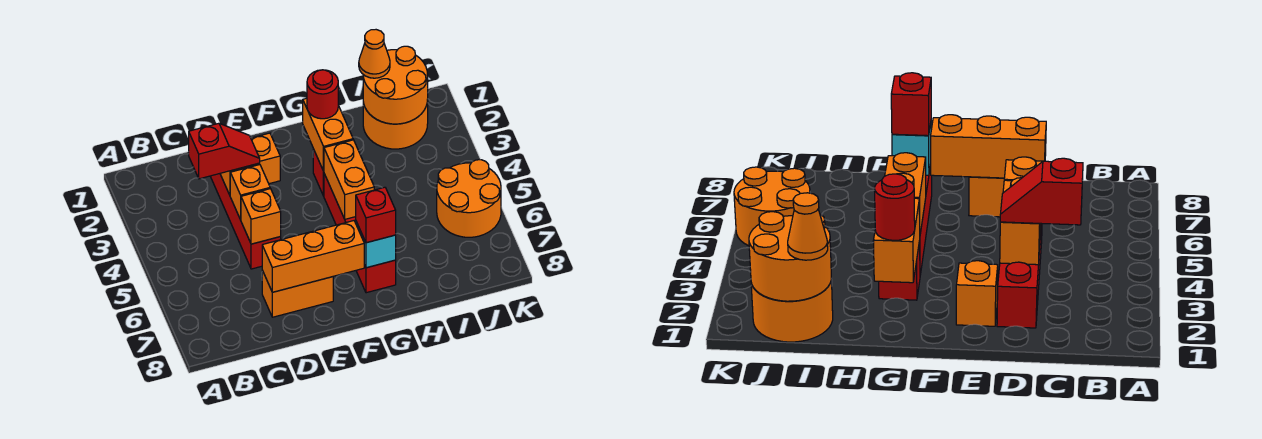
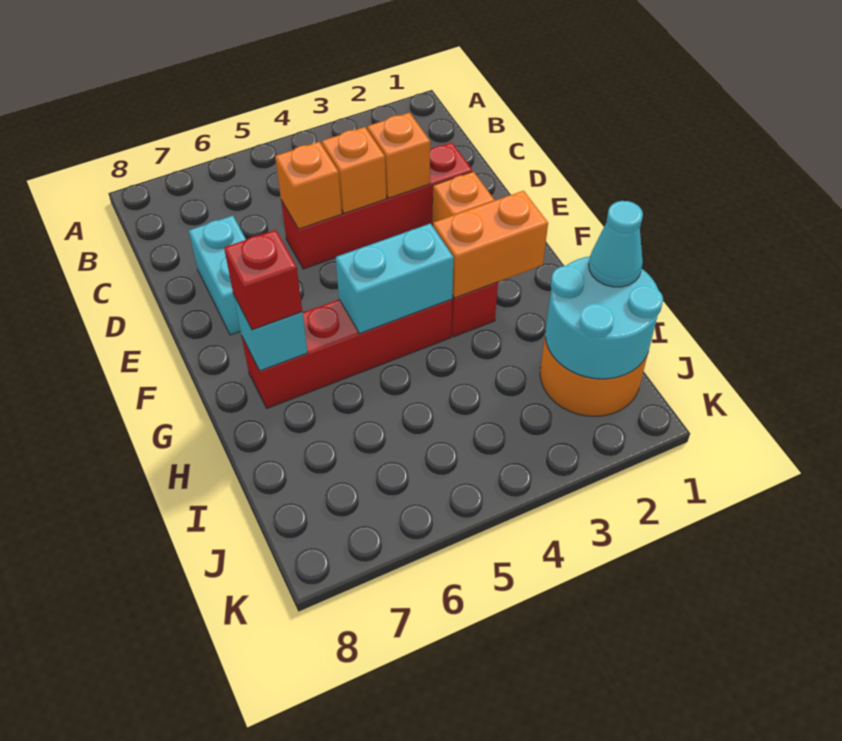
red 1x2 slope [189,123,260,179] -> none
orange 1x2 brick [262,271,333,317] -> cyan 1x2 brick [189,216,246,335]
orange 1x3 brick [262,221,364,292] -> none
red 1x1 round brick [307,70,338,119] -> none
orange 1x2 brick [324,140,374,219] -> cyan 1x2 brick [336,224,454,334]
orange 2x2 round brick [363,46,428,124] -> cyan 2x2 round brick [545,256,663,379]
orange 1x1 cone [359,30,390,78] -> cyan 1x1 cone [589,201,643,287]
orange 2x2 round brick [437,160,501,237] -> none

